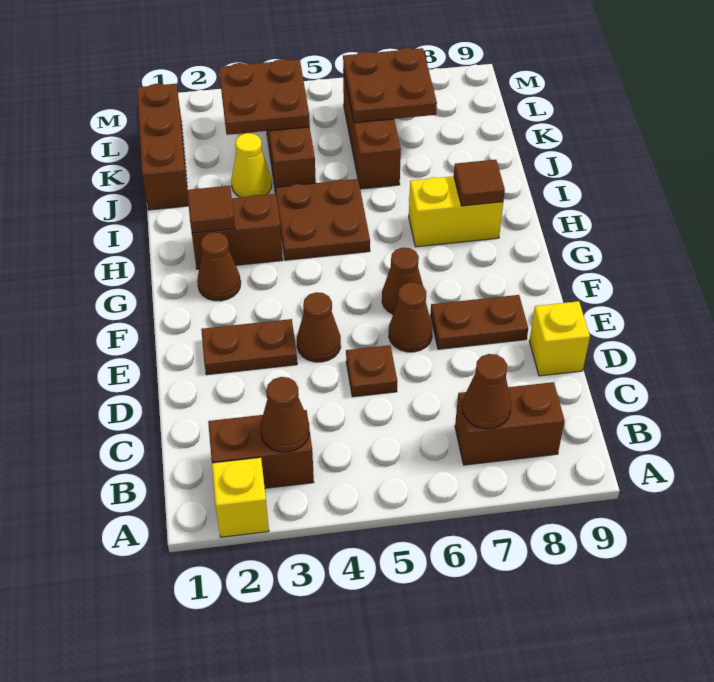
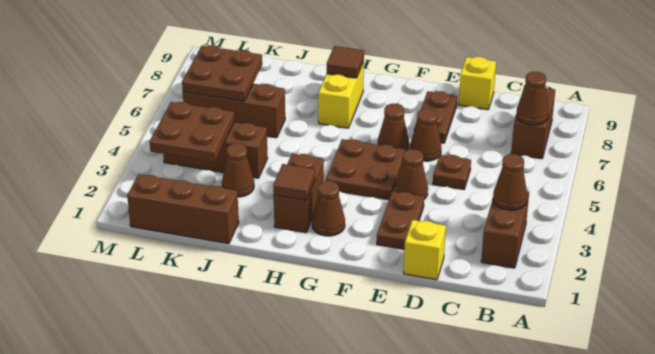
yellow 1x1 brick [212,458,269,537] -> yellow 1x1 brick moved to [404,220,446,280]
brown 2x2 plate [275,179,370,260] -> brown 2x2 plate moved to [326,139,405,200]
yellow 1x1 cone [231,133,272,197] -> brown 1x1 cone [222,143,254,197]

